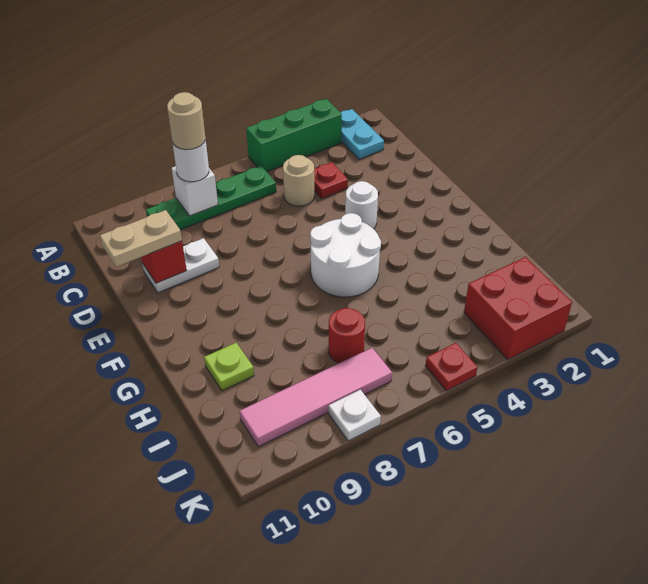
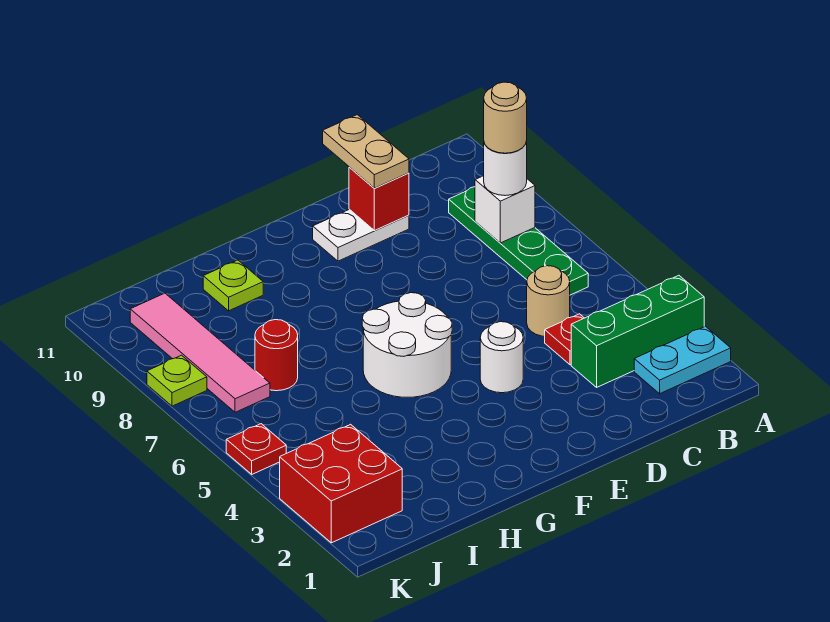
green 1x3 brick [246,99,342,172] -> green 1x3 brick turned to [571,275,704,387]
white 1x2 plate [142,238,219,293] -> white 1x2 plate turned to [313,209,409,261]
white 1x1 plate [328,390,381,441] -> lime 1x1 plate [147,355,207,406]

